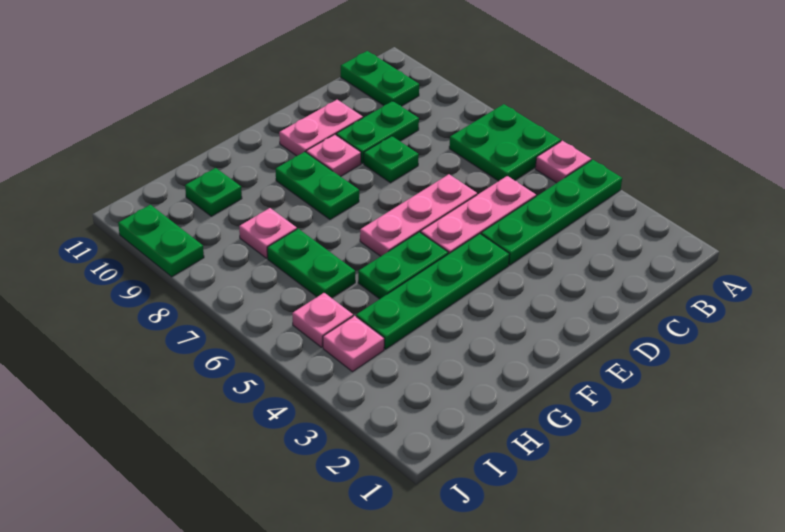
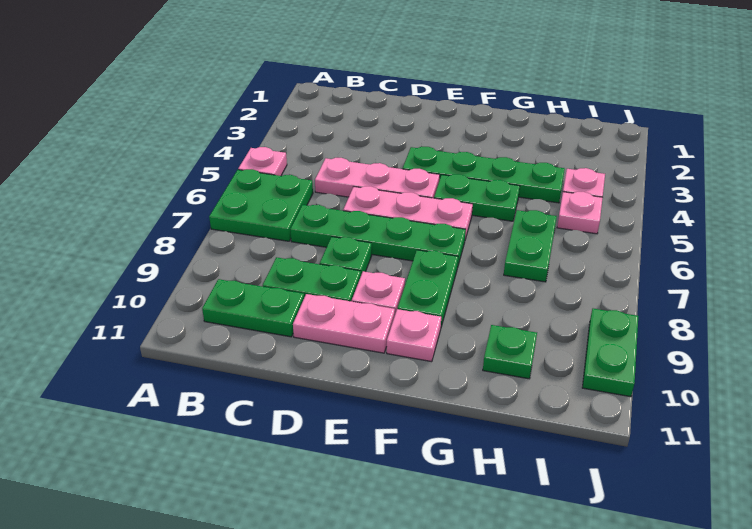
green 1x4 plate [481,160,622,265] -> green 1x4 plate moved to [290,205,466,268]
green 1x2 plate [341,51,419,106] -> green 1x2 plate turned to [202,279,304,337]
pink 1x1 plate [239,208,297,258] -> pink 1x1 plate moved to [387,309,441,362]

